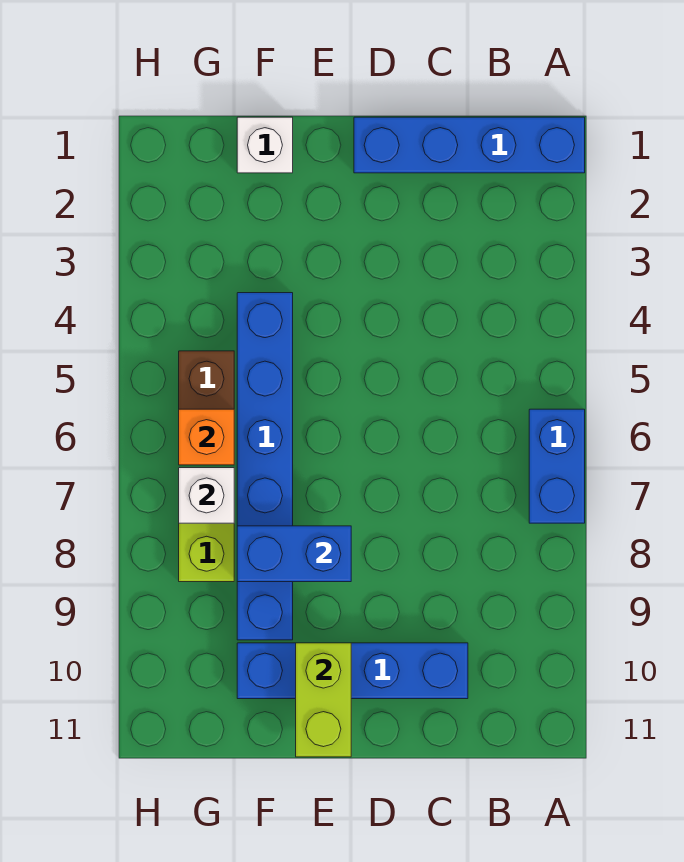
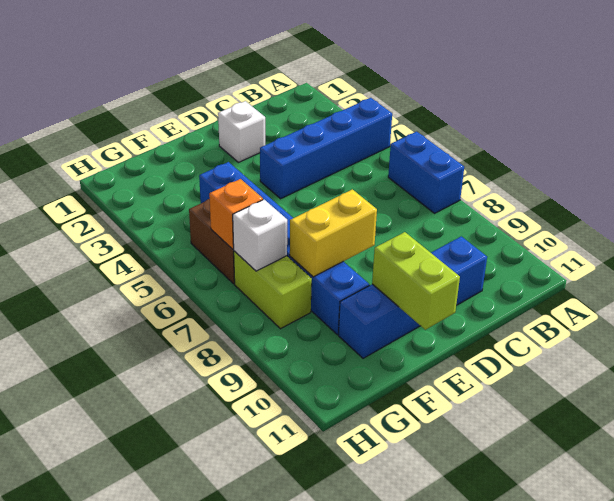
blue 1x4 brick [354,117,585,173] -> blue 1x4 brick moved to [260,98,392,199]
blue 1x2 brick [237,526,351,582] -> yellow 1x2 brick [290,189,377,277]
white 1x1 brick [237,117,293,173] -> white 1x1 brick moved to [218,101,265,162]

